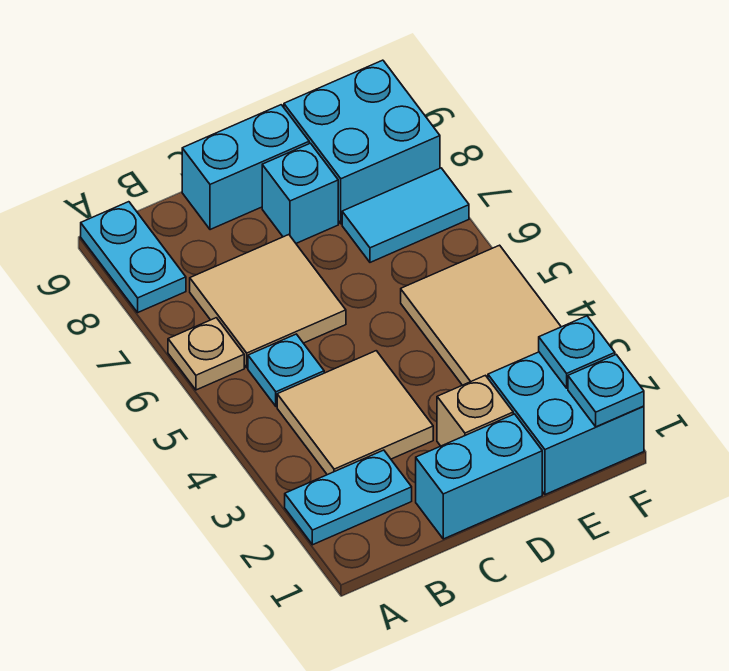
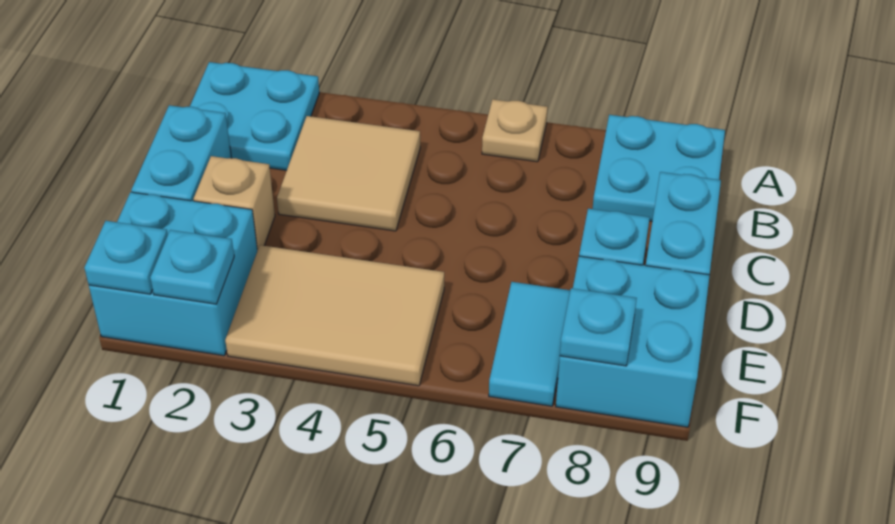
cyan 1x2 plate [285,450,412,545] -> cyan 2x2 plate [190,62,319,170]
cyan 1x2 plate [81,202,186,312] -> cyan 2x2 plate [593,115,725,221]
cyan 1x1 plate [248,334,324,406] -> cyan 1x1 plate moved to [560,288,637,366]
tan 2x2 tile [190,235,346,368] -> none

